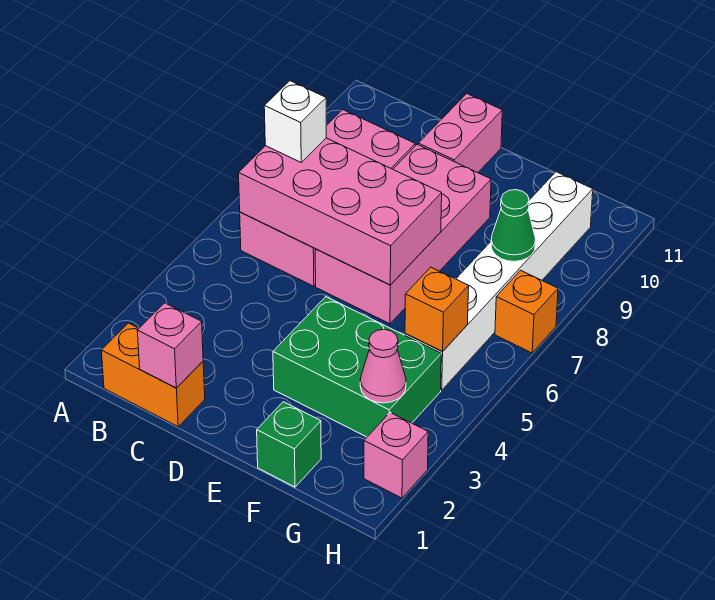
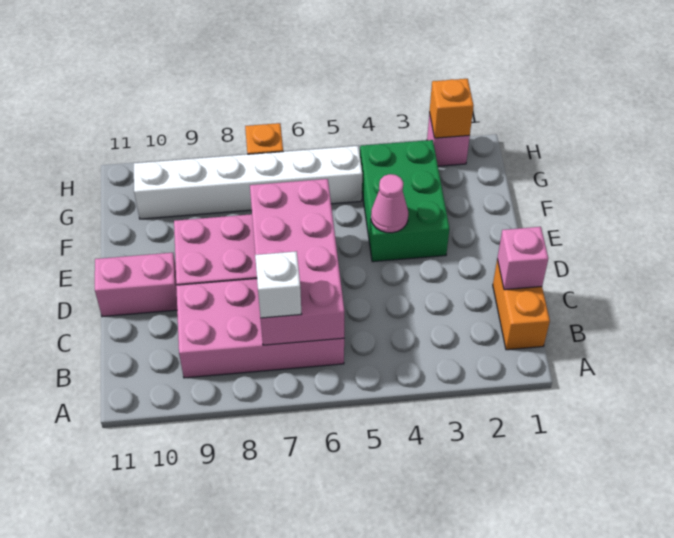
green 1x1 brick [257,402,321,487] -> none
pink 1x1 cone [360,329,406,403] -> pink 1x1 cone moved to [371,174,408,233]
orange 1x1 brick [405,267,469,352] -> orange 1x1 brick moved to [429,79,474,138]
green 1x1 cone [491,190,536,261] -> none

